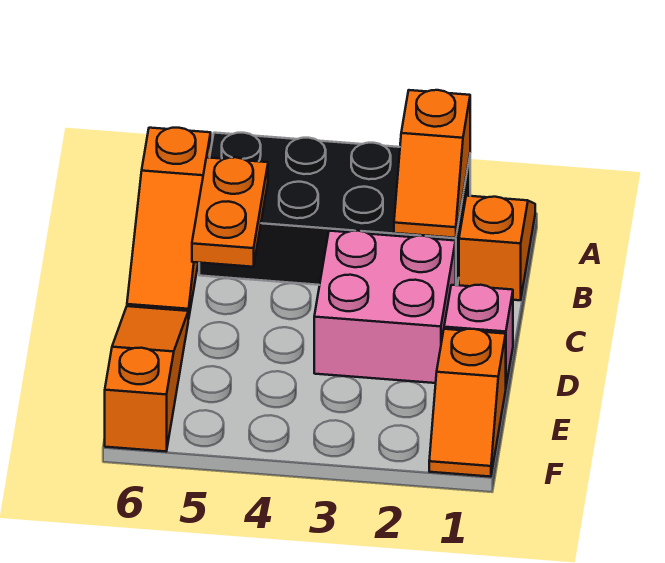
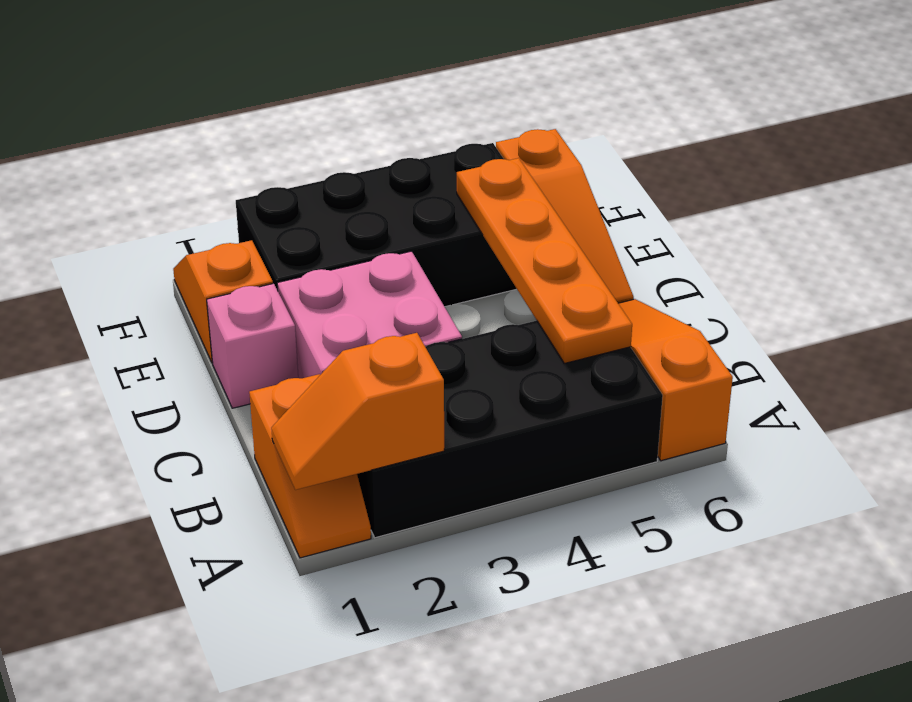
orange 1x2 slope [394,90,470,238] -> orange 1x2 slope turned to [271,333,444,490]
orange 1x2 plate [192,157,268,267] -> orange 1x4 plate [457,158,632,363]
none -> black 2x4 brick [236,143,517,307]

